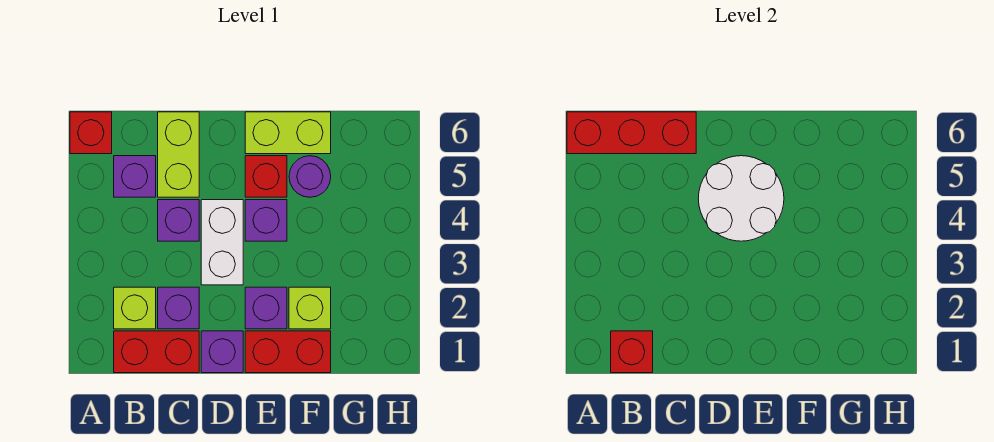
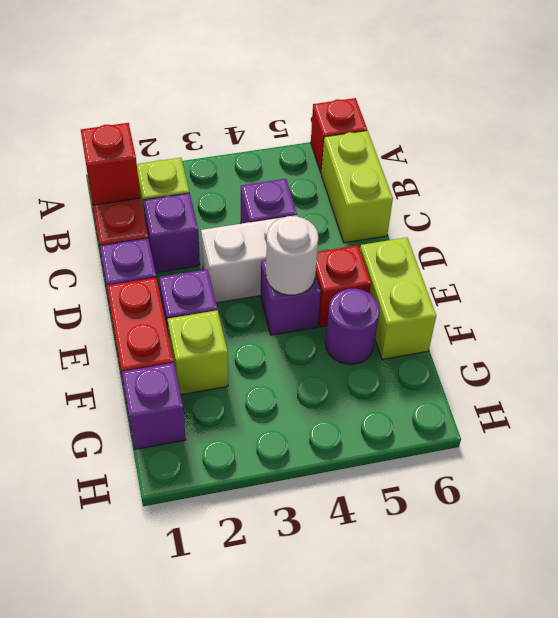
red 1x3 brick [567,112,696,154] -> none
purple 1x1 brick [114,156,156,197] -> purple 1x1 brick moved to [122,363,186,449]
lime 1x2 brick [158,112,199,197] -> lime 1x2 brick turned to [321,131,393,243]
white 2x2 round brick [698,156,784,241] -> white 1x1 round brick [266,216,318,295]

